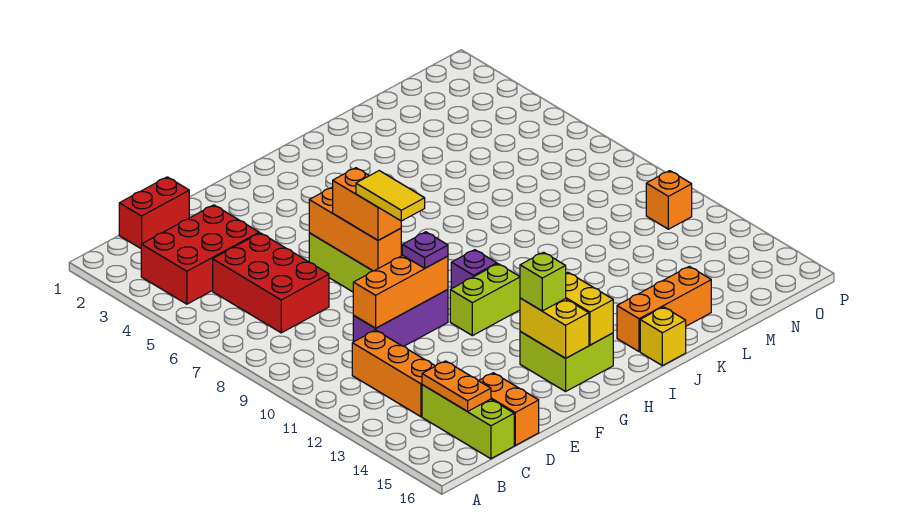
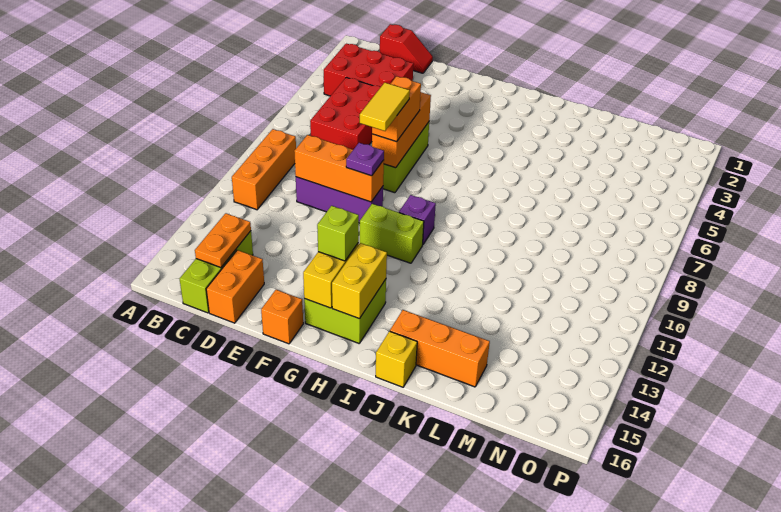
red 1x2 brick [119,177,189,248] -> red 1x2 slope [380,24,433,73]
orange 1x3 brick [352,330,435,417] -> orange 1x3 brick moved to [232,129,296,210]
orange 1x1 brick [646,171,692,229] -> orange 1x1 brick moved to [261,290,303,344]

